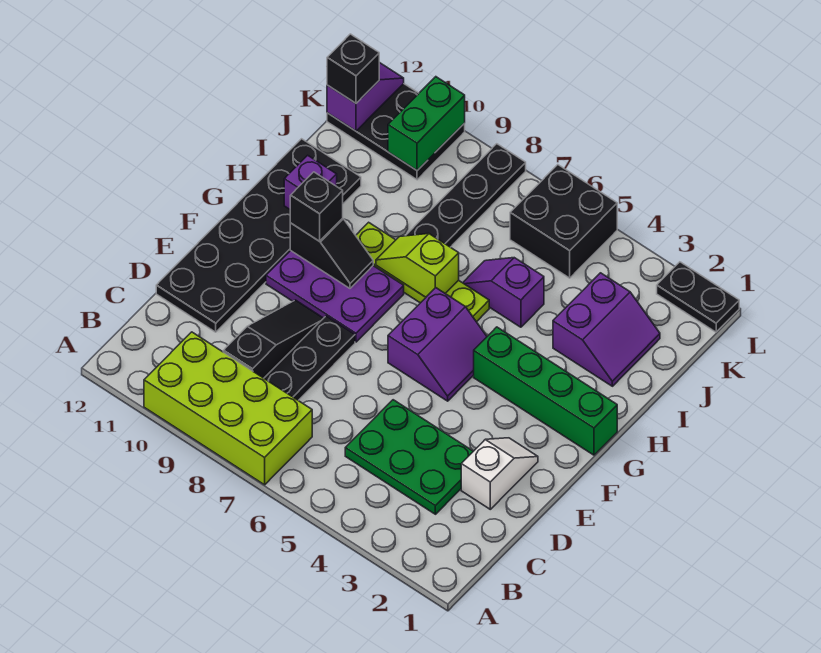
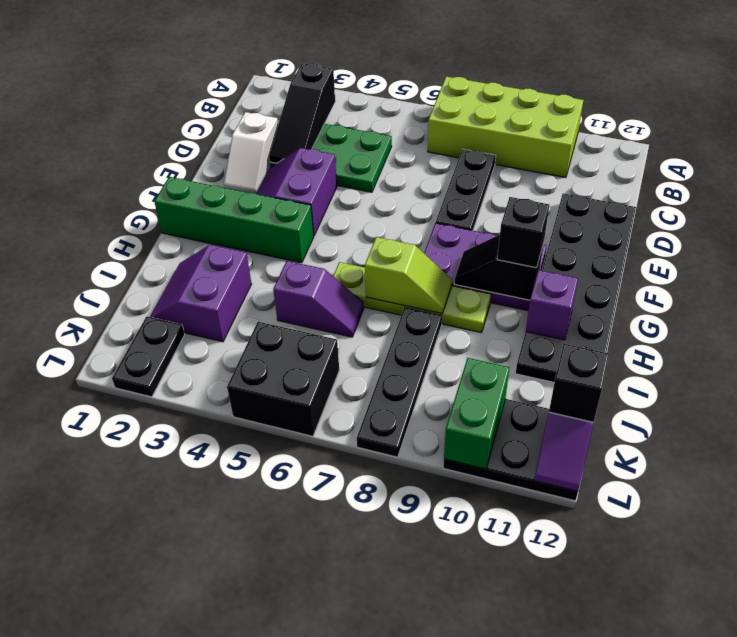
black 1x3 slope [223,300,323,378] -> black 1x3 slope moved to [269,63,335,163]
purple 2x2 slope [388,288,487,401] -> purple 2x2 slope moved to [256,148,337,235]
black 1x2 plate [657,262,739,332] -> black 1x2 plate turned to [112,317,185,397]

